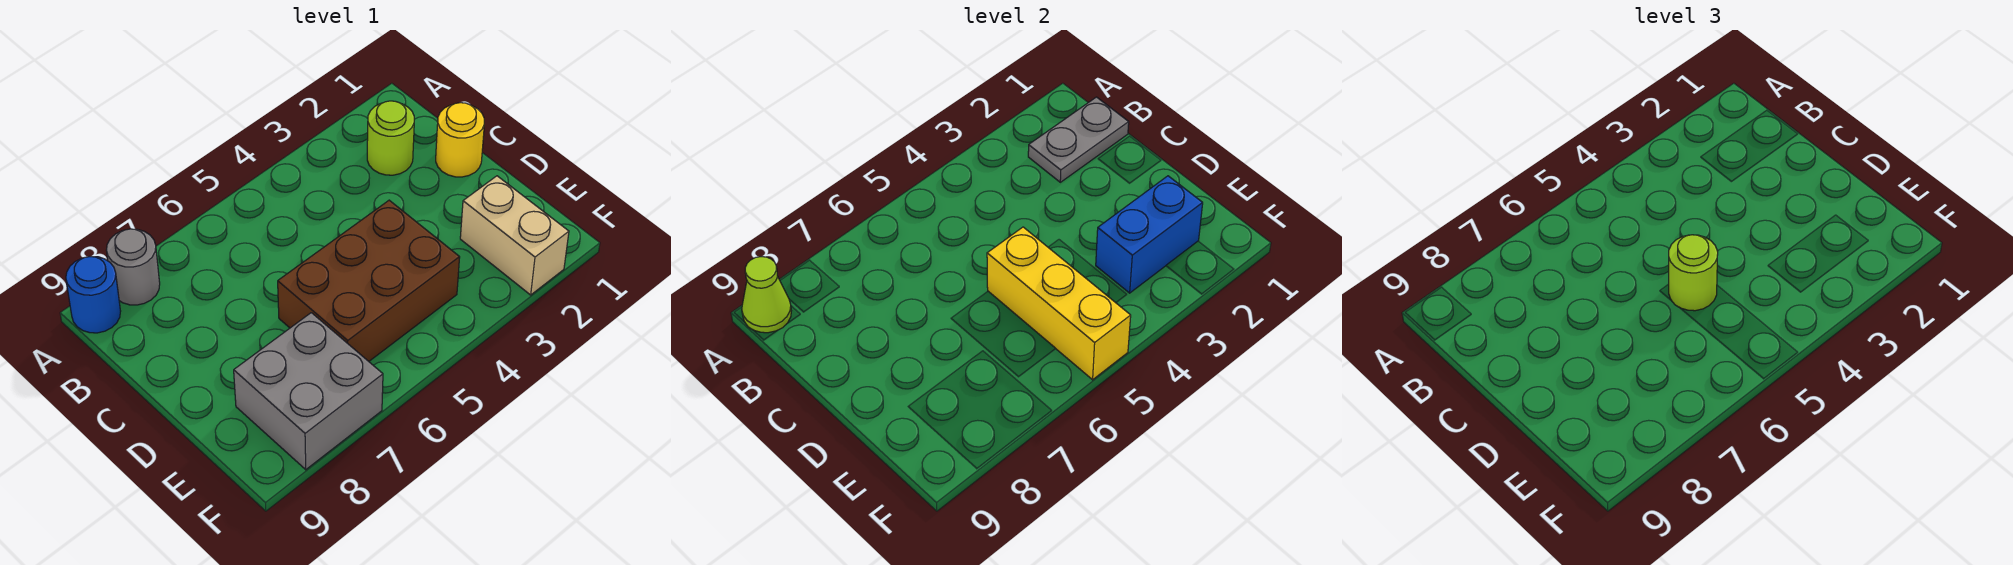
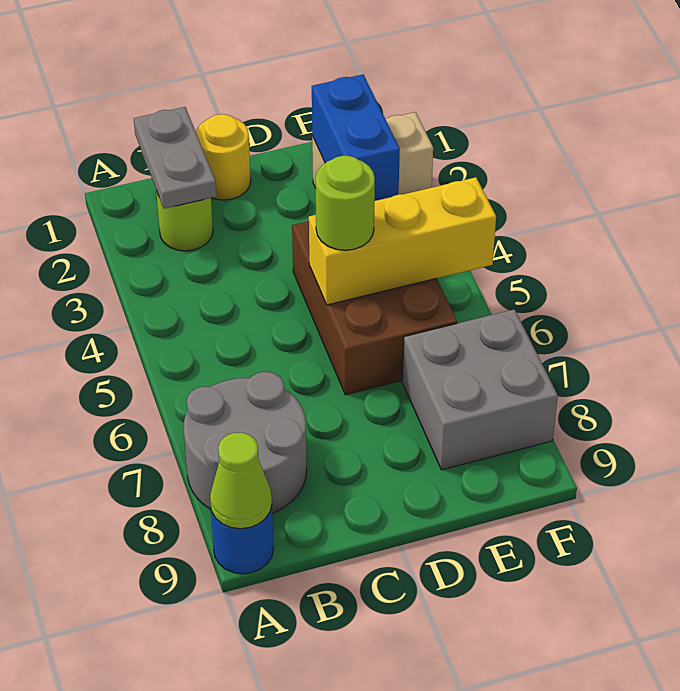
grey 1x1 round brick [106,229,160,305] -> grey 2x2 round brick [184,372,307,513]

